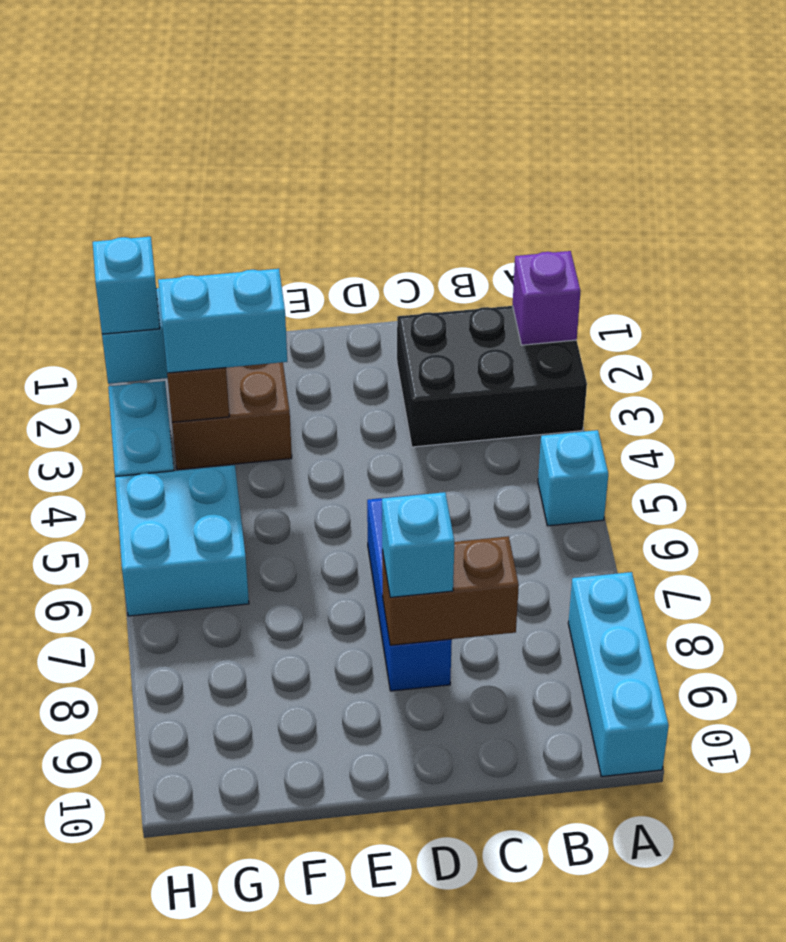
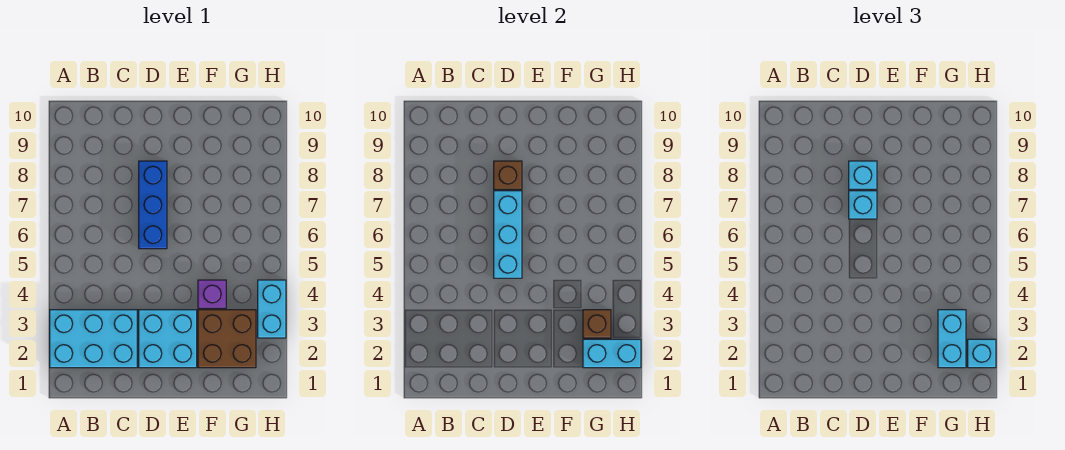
black 2x3 brick [397,306,587,447] -> cyan 2x3 brick [50,310,137,368]
purple 1x1 brick [513,251,581,345] -> purple 1x1 brick moved to [198,280,226,308]
cyan 1x1 brick [538,430,608,526] -> cyan 1x1 brick moved to [849,191,877,219]
cyan 1x3 brick [568,572,669,777] -> cyan 1x3 brick moved to [494,191,522,278]
brown 1x2 brick [382,536,519,645] -> brown 1x1 brick [494,161,522,189]
cyan 1x2 brick [158,269,287,373] -> cyan 1x2 brick turned to [938,310,966,368]
cyan 2x2 brick [115,465,249,616] -> cyan 2x2 brick moved to [139,310,197,368]

